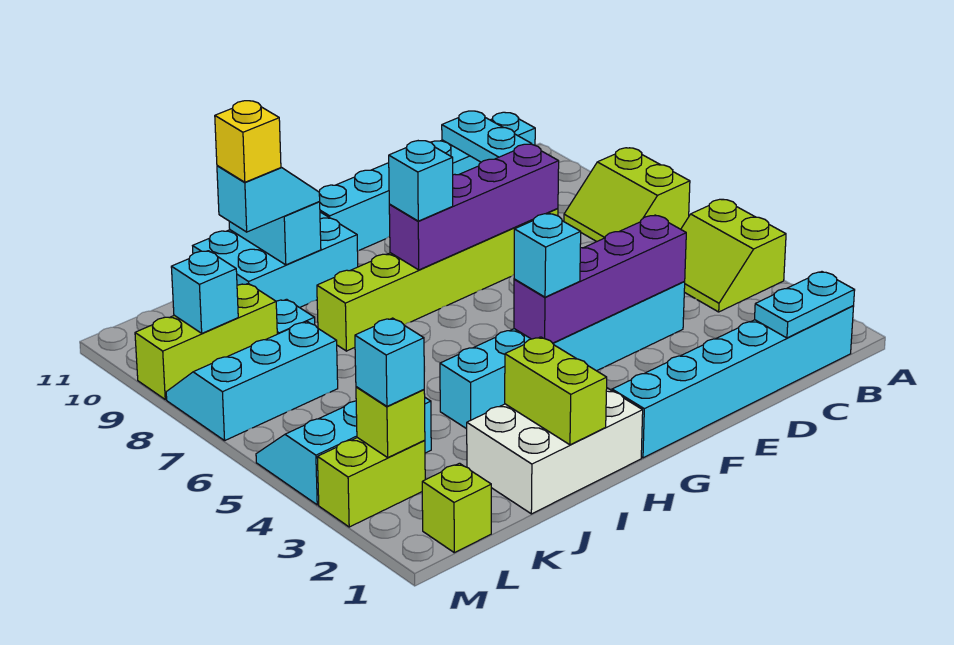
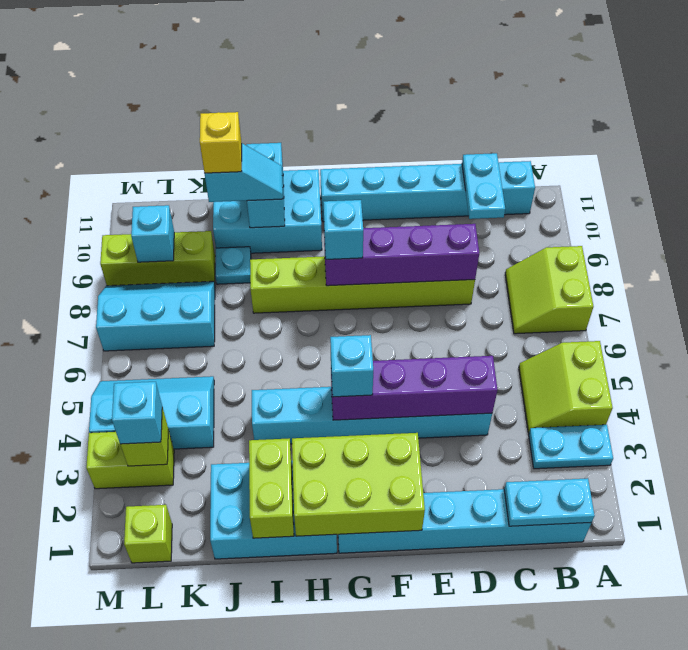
none -> cyan 1x2 plate [529,425,613,469]
none -> lime 2x3 brick [292,433,425,536]
white 2x3 brick [467,388,643,514] -> cyan 2x3 brick [210,461,337,559]

